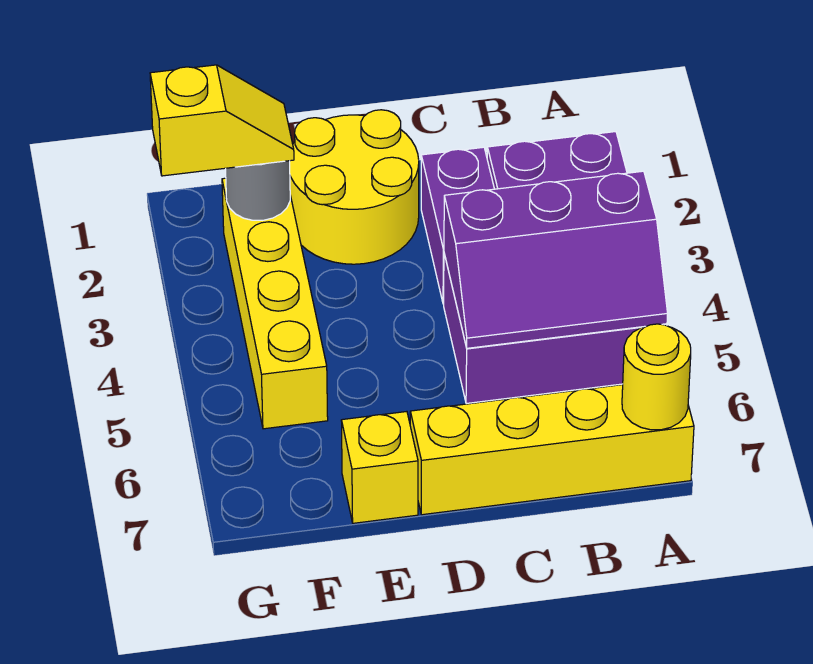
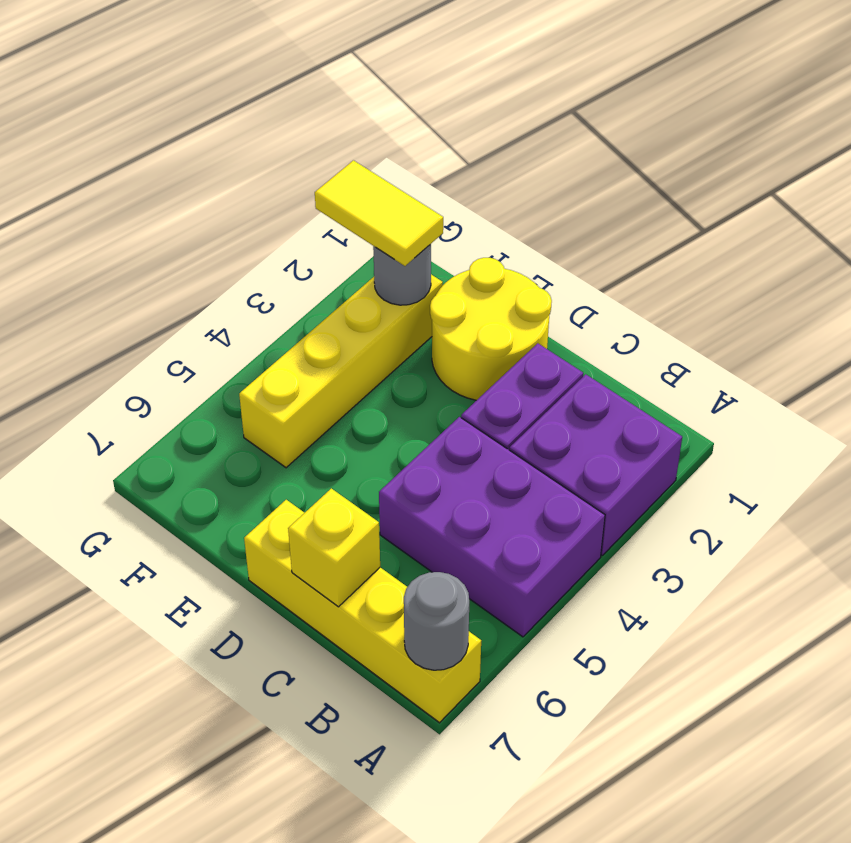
purple 2x3 slope [444,171,668,348] -> none
yellow 1x1 round brick [622,324,691,430] -> grey 1x1 round brick [404,572,469,670]
yellow 1x1 brick [341,412,418,523] -> yellow 1x1 brick moved to [288,488,380,607]
yellow 1x2 slope [150,65,294,176] -> yellow 1x2 tile [315,160,443,266]

